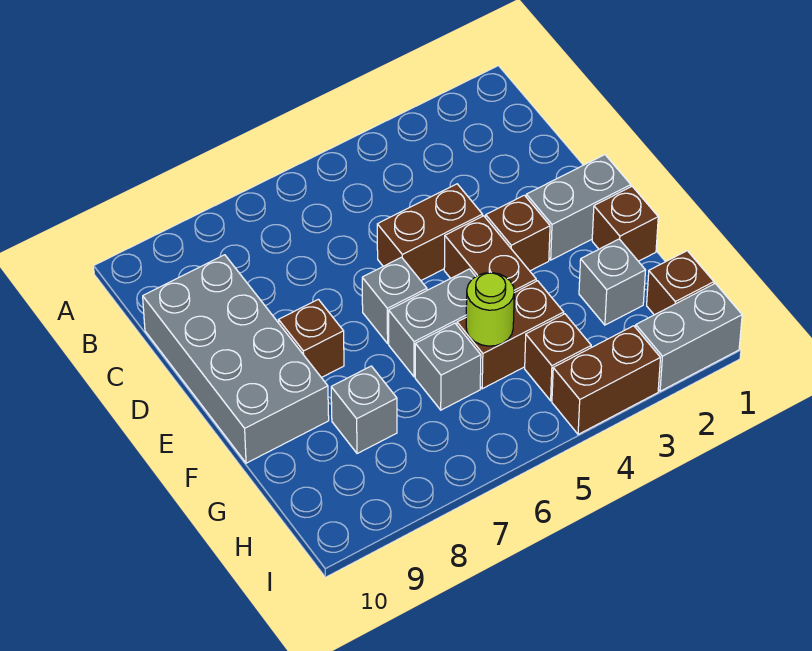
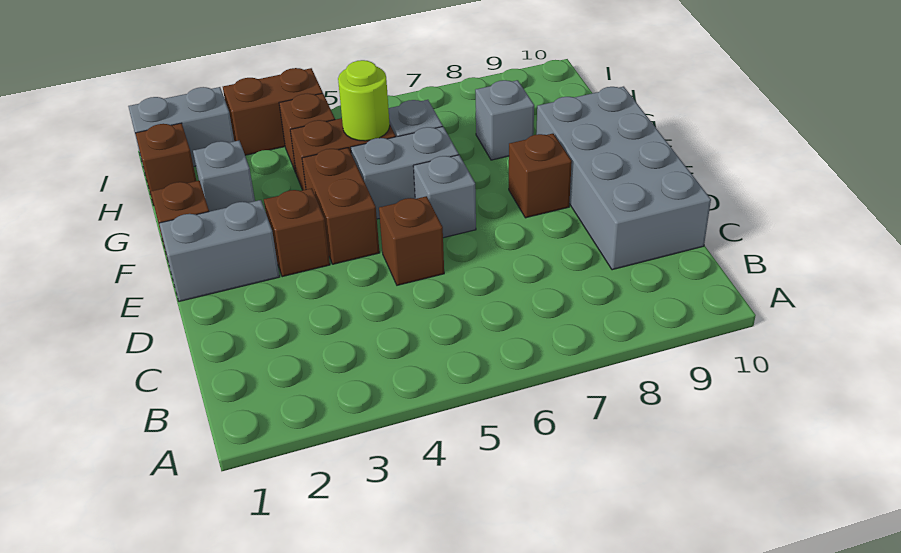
brown 1x2 brick [377,184,482,280] -> brown 1x1 brick [379,196,444,285]

